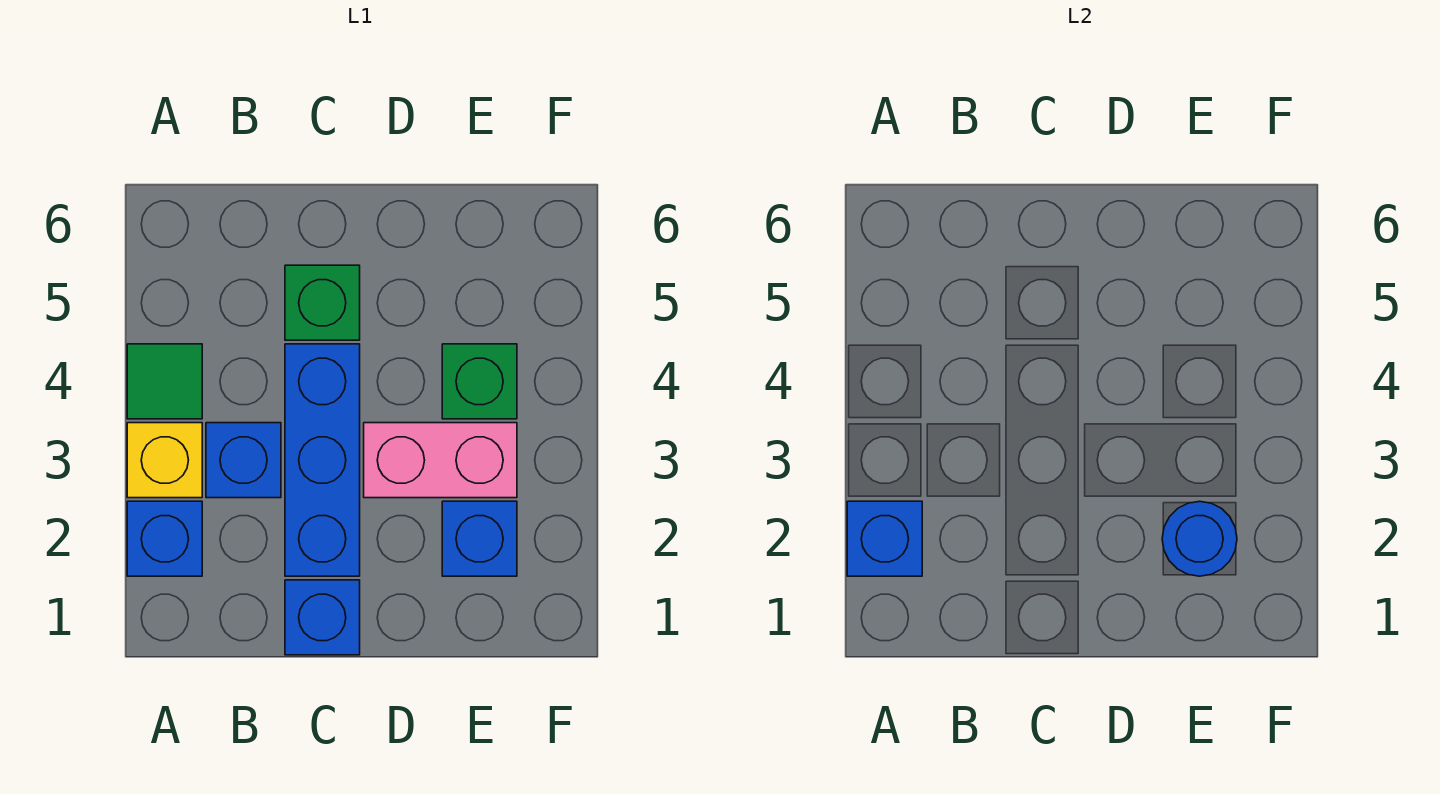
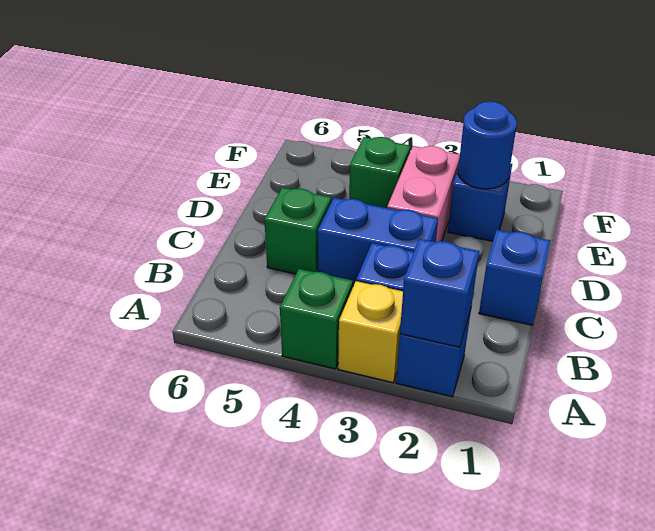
green 1x1 tile [127,344,202,419] -> green 1x1 brick [280,269,353,369]
blue 1x3 brick [285,344,360,576] -> blue 1x2 brick [318,198,438,286]

